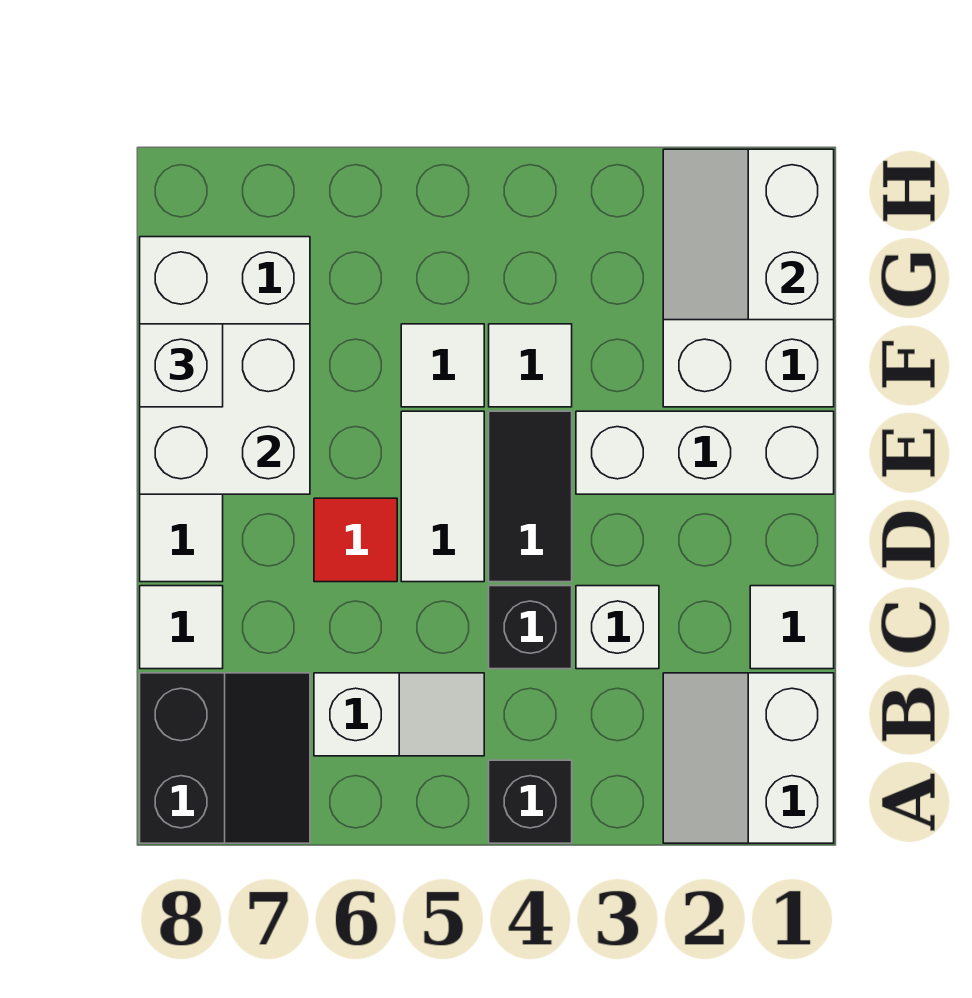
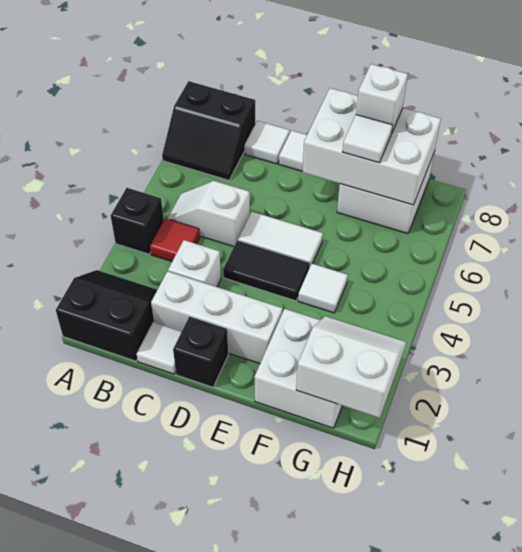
white 2x2 slope [663,673,834,843] -> black 2x2 slope [56,270,157,361]
white 1x2 slope [314,673,484,756] -> white 1x2 slope turned to [167,181,250,247]
black 1x1 brick [489,586,572,669] -> black 1x1 brick moved to [173,317,228,387]
red 1x1 tile [314,498,397,582] -> red 1x1 tile moved to [150,218,200,261]
white 1x3 brick [576,411,834,494] -> white 1x3 brick turned to [151,271,283,364]
white 2x2 brick [140,324,310,494] -> white 2x3 brick [303,88,441,205]
white 1x1 tile [401,324,484,407] -> white 1x1 tile moved to [343,115,392,163]

